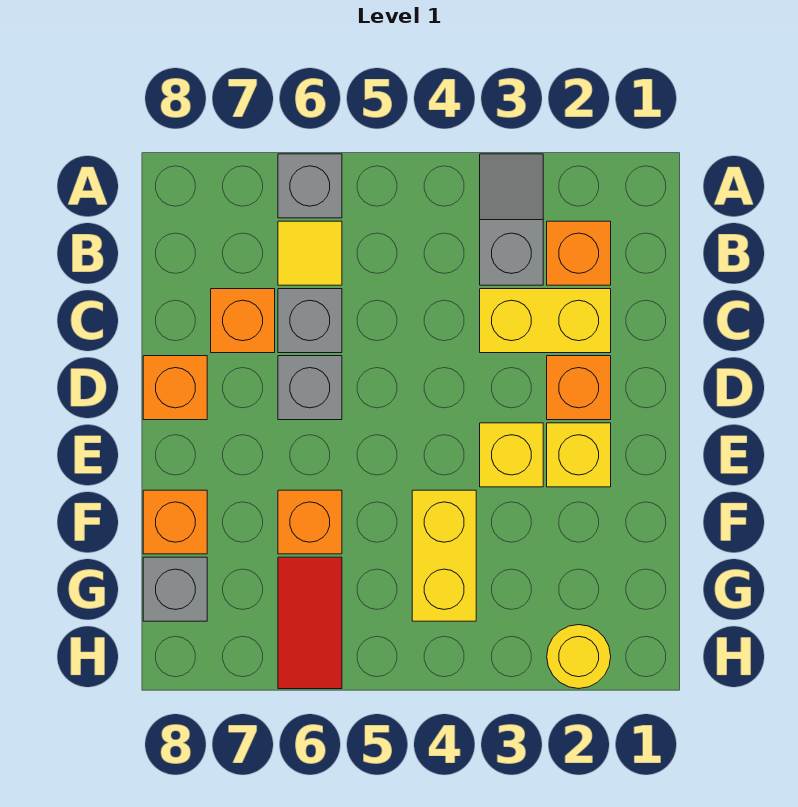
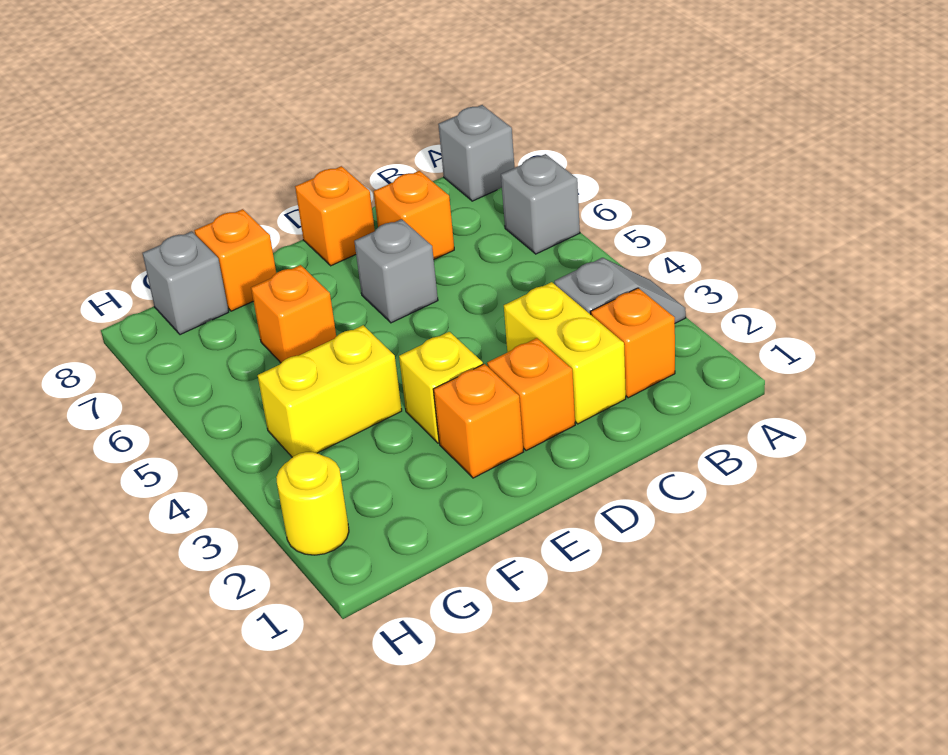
yellow 1x1 tile [278,221,342,285] -> none
grey 1x1 brick [278,289,342,353] -> grey 1x1 brick moved to [438,105,515,201]
yellow 1x1 brick [547,423,611,487] -> orange 1x1 brick [433,364,523,478]
red 1x2 tile [278,557,342,689] -> none

